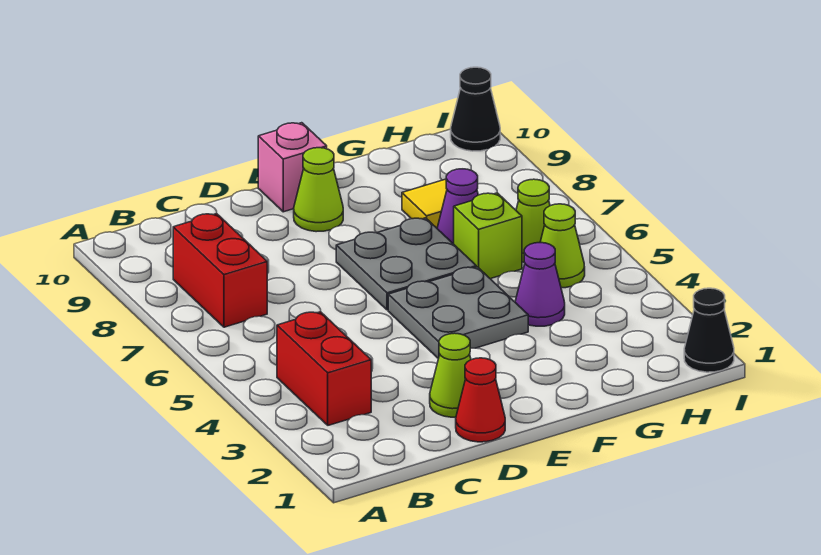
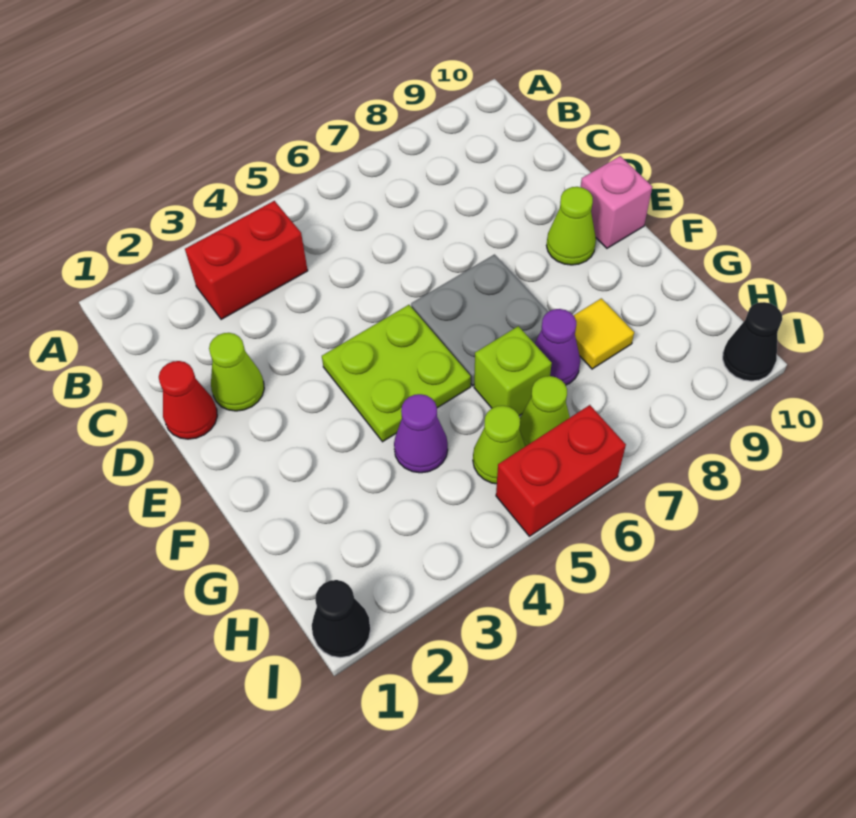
red 1x2 brick [173,214,267,327] -> red 1x2 brick moved to [496,405,626,536]
grey 2x2 plate [388,267,528,358] -> lime 2x2 plate [322,305,471,442]

